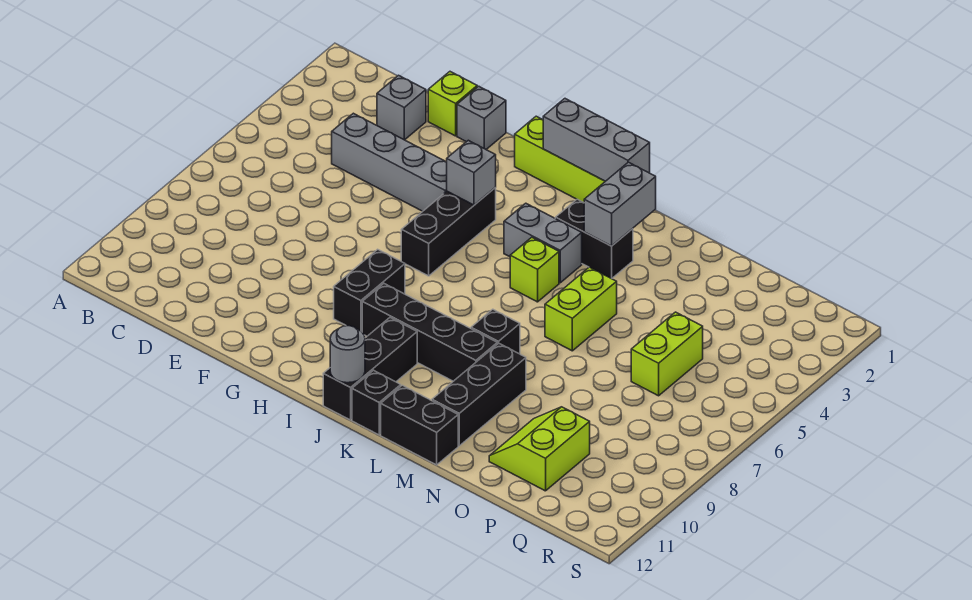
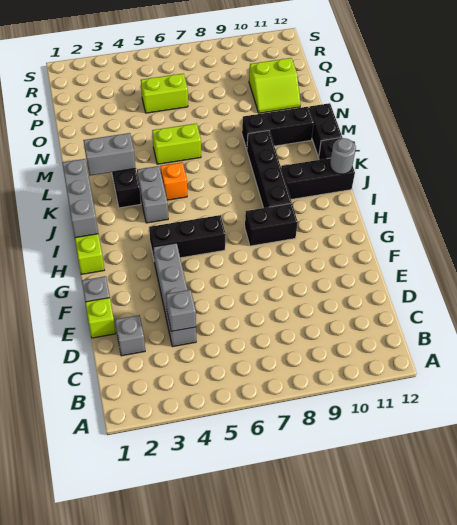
grey 1x1 brick [447,140,496,205] -> grey 1x1 brick moved to [166,290,196,331]
lime 1x1 brick [510,237,559,302] -> orange 1x1 brick [161,162,187,200]
black 1x1 brick [471,309,520,354] -> none

